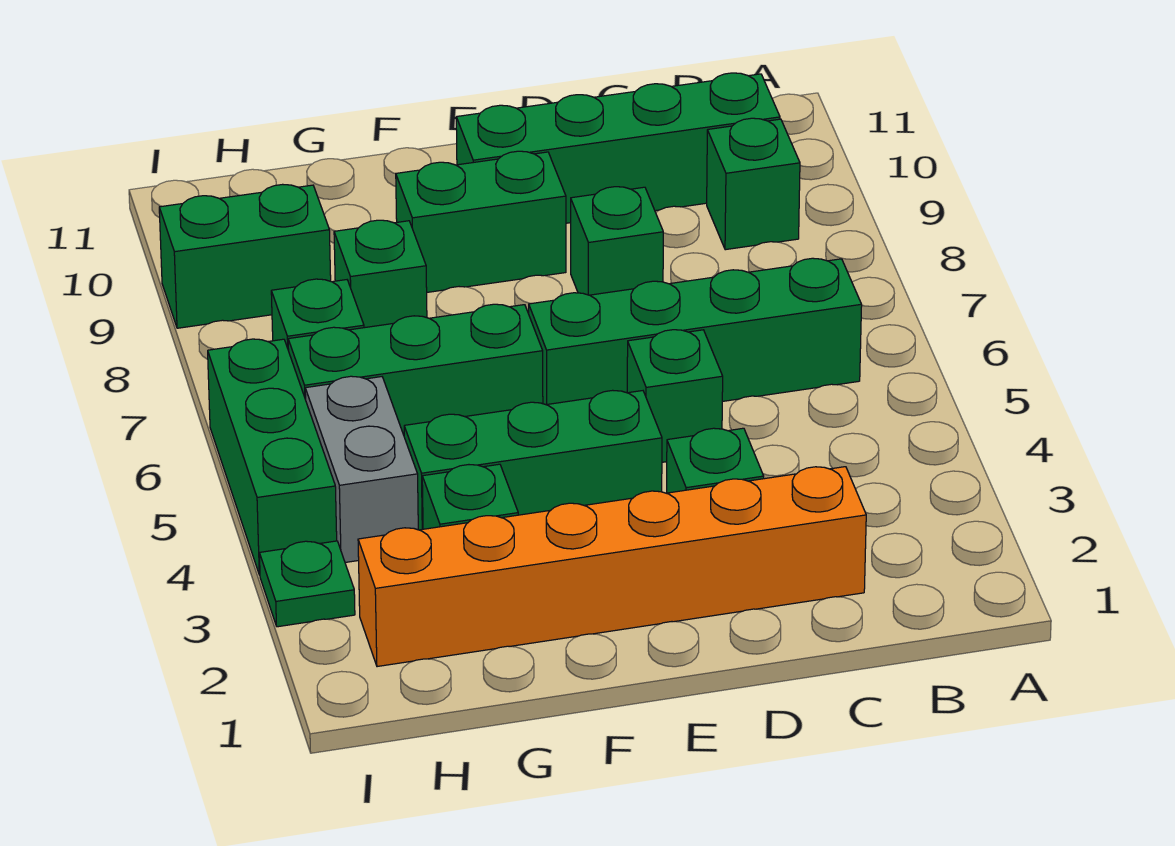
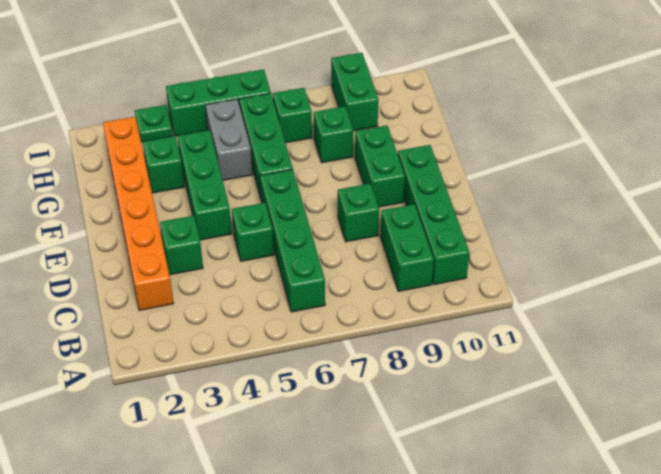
green 1x1 brick [707,118,800,250] -> green 1x2 brick [380,204,434,292]
grey 1x2 brick [305,376,418,562] -> grey 1x2 brick turned to [205,99,252,180]

